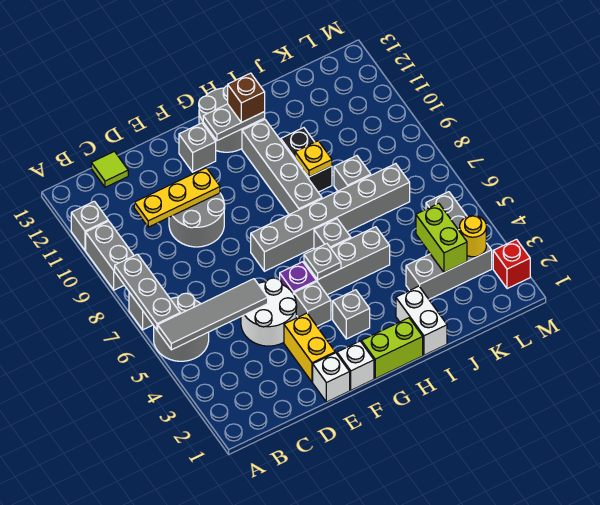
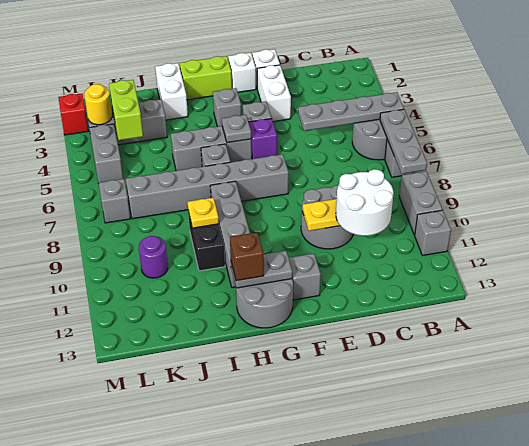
grey 1x4 tile [158,279,268,350] -> grey 1x4 plate [298,92,404,131]
lime 1x1 tile [91,151,128,187] -> none
white 2x2 round brick [241,278,297,346] -> white 2x2 round brick moved to [336,169,393,236]
yellow 1x2 brick [284,313,335,382] -> white 1x2 brick [257,65,291,121]
grey 1x1 brick [334,156,371,191] -> grey 1x1 brick moved to [99,179,131,223]
none -> purple 1x1 round brick [139,236,168,278]

